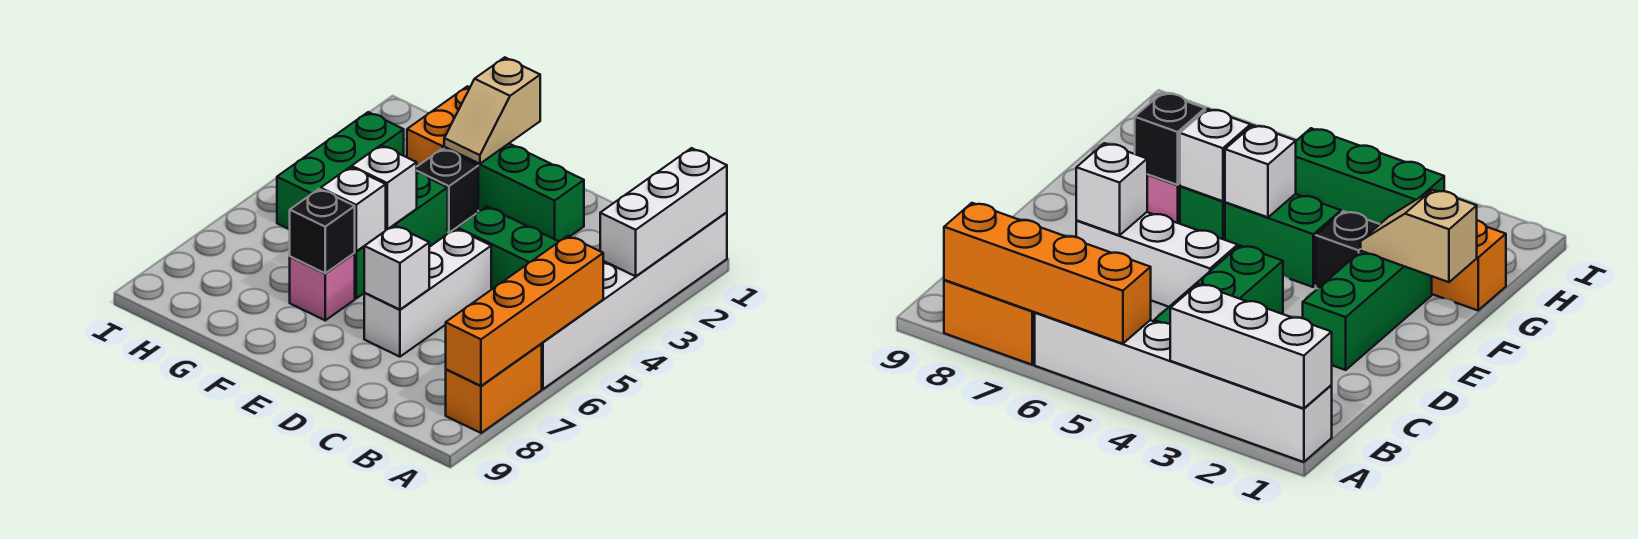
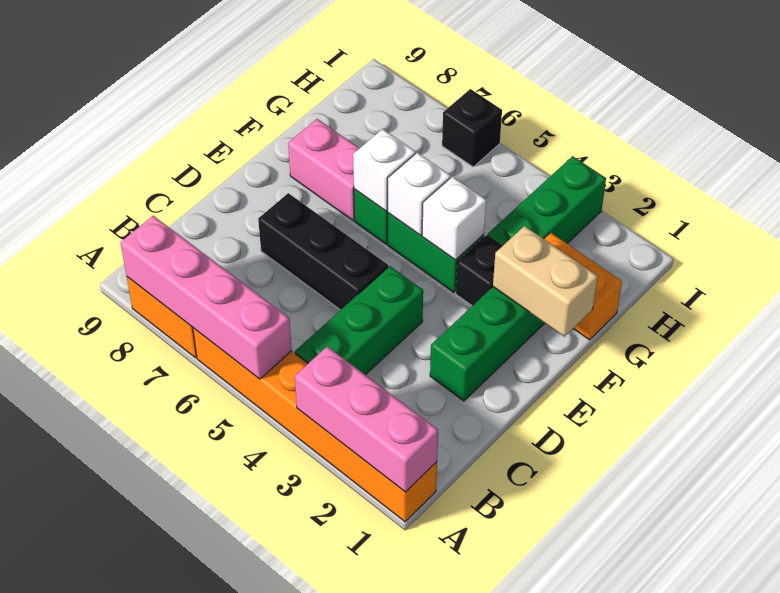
white 1x6 brick [541,212,727,389] -> orange 1x6 brick [193,328,437,522]
white 1x3 brick [600,148,727,276] -> pink 1x3 brick [295,346,438,492]
orange 1x4 brick [446,236,603,386] -> pink 1x4 brick [120,216,292,379]
white 1x3 brick [364,228,491,357] -> black 1x3 brick [258,193,388,310]
white 1x1 brick [364,225,429,310] -> white 1x1 brick moved to [422,177,486,260]
tan 1x2 slope [444,57,540,164] -> tan 1x2 brick [493,226,598,337]
pink 1x1 brick [290,253,355,320] -> pink 1x2 brick [288,119,360,221]
black 1x1 brick [290,189,355,273] -> black 1x1 brick moved to [442,89,502,167]
green 1x3 brick [277,112,404,229] -> green 1x3 brick turned to [487,156,606,246]

